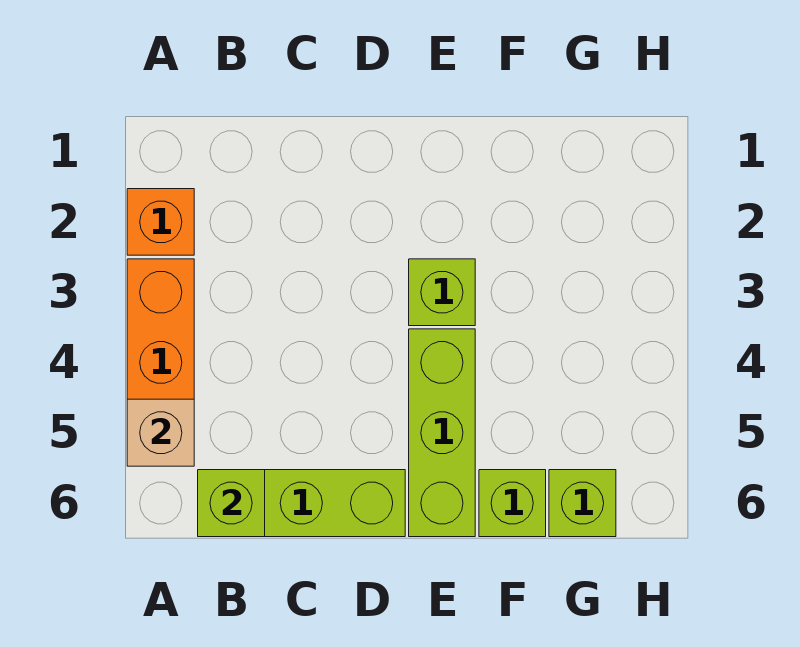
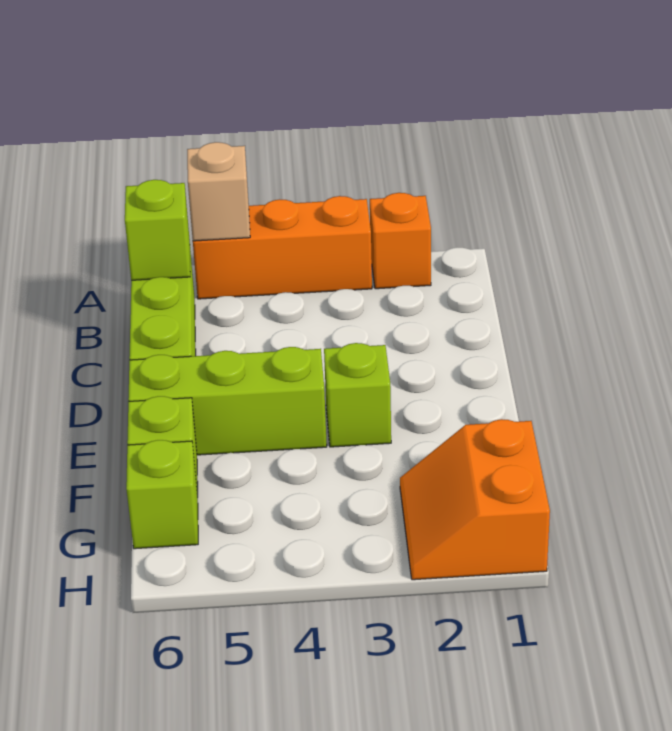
none -> orange 2x2 slope [400,419,550,580]

